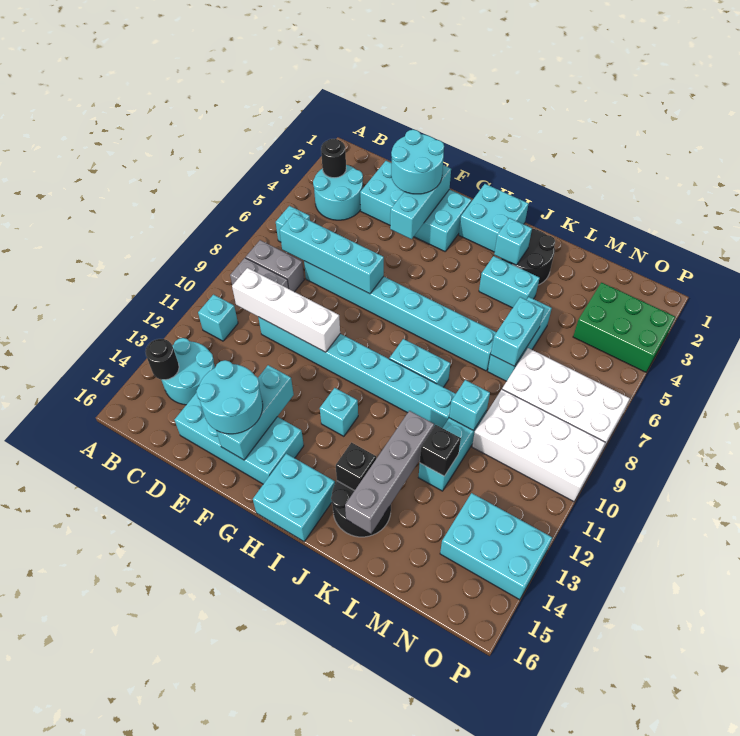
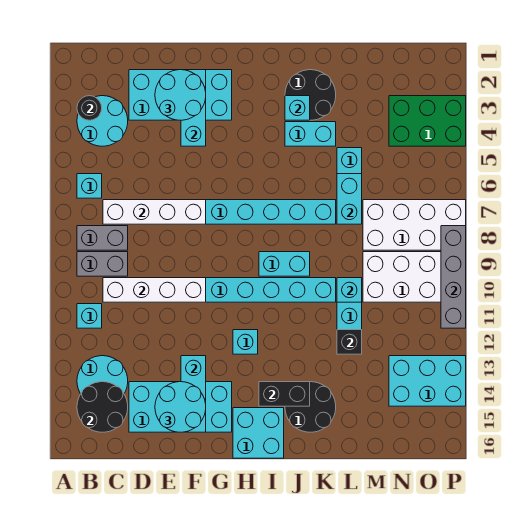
black 1x1 round brick [145,339,179,380] -> black 2x2 round brick [77,382,128,432]
cyan 1x4 brick [280,213,384,294] -> white 1x4 brick [103,200,206,224]
cyan 2x2 brick [459,184,529,252] -> none
black 1x1 brick [336,443,376,491] -> black 1x2 brick [259,382,310,406]
grey 1x4 brick [345,411,434,534] -> grey 1x4 brick moved to [441,226,466,328]

